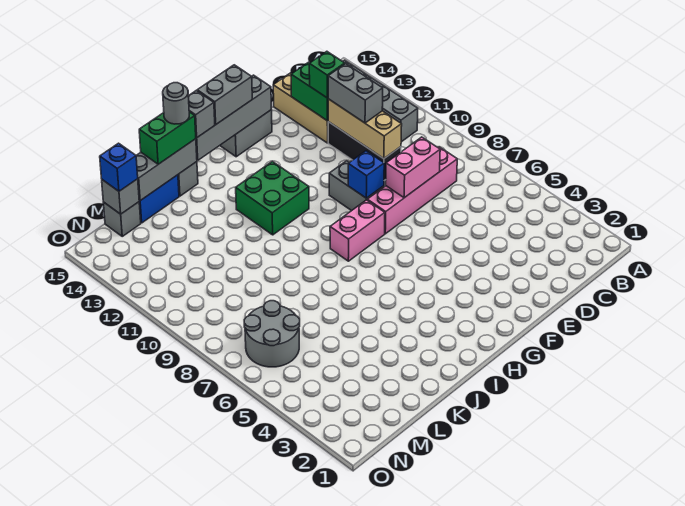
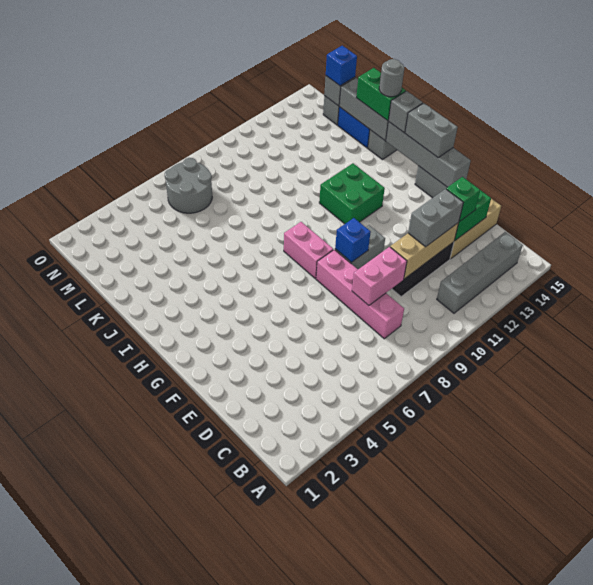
pink 1x2 brick [386,137,440,198] -> pink 1x2 brick turned to [352,247,407,305]

